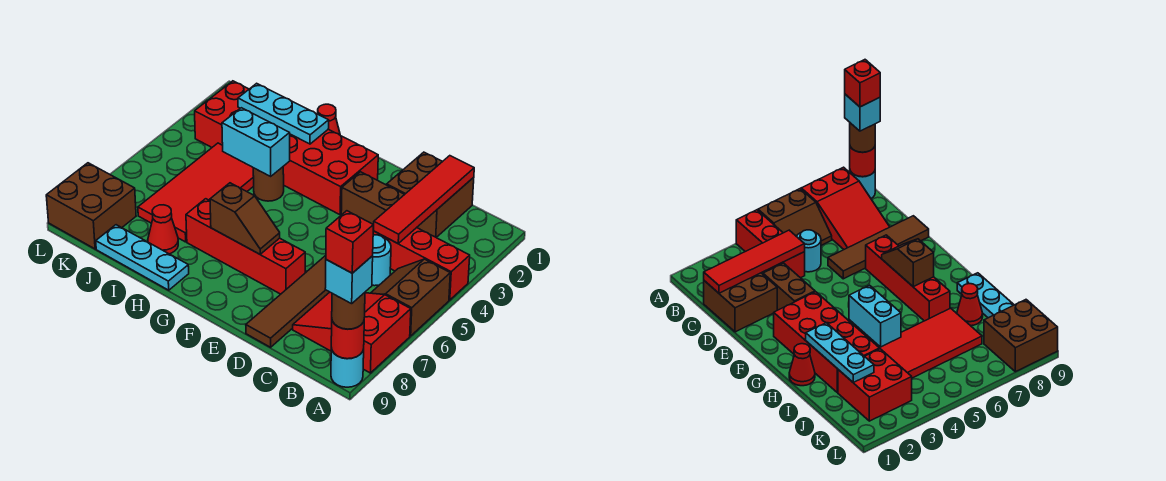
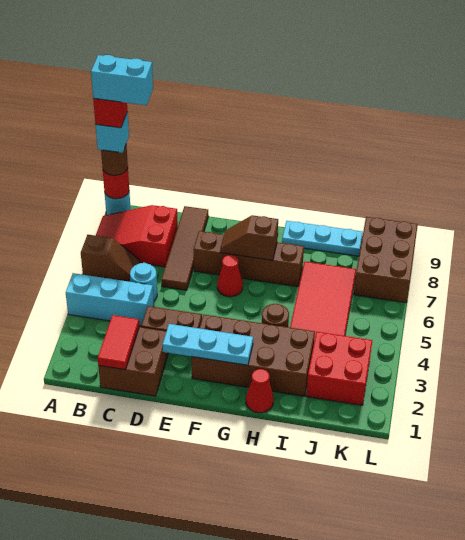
red 1x3 brick [373,228,470,300] -> cyan 1x3 brick [66,273,154,326]
brown 2x2 slope [371,259,450,336] -> brown 1x2 slope [81,235,140,282]
red 2x3 slope [293,292,411,373] -> red 2x3 slope turned to [96,205,178,267]
red 1x4 tile [374,156,474,243] -> red 1x2 tile [98,315,139,370]
red 1x4 brick [186,199,305,294] -> brown 1x4 brick [193,231,304,287]
red 2x4 brick [283,129,378,215] -> brown 2x4 brick [192,314,315,396]
cyan 1x3 plate [238,83,329,144] -> cyan 1x3 plate moved to [163,324,253,365]
cyan 1x2 brick [222,108,290,176] -> cyan 1x2 brick moved to [91,55,153,105]
red 1x1 cone [148,205,178,254] -> red 1x1 cone moved to [217,255,243,297]
brown 2x2 brick [46,163,136,249] -> brown 2x3 brick [354,217,418,303]

